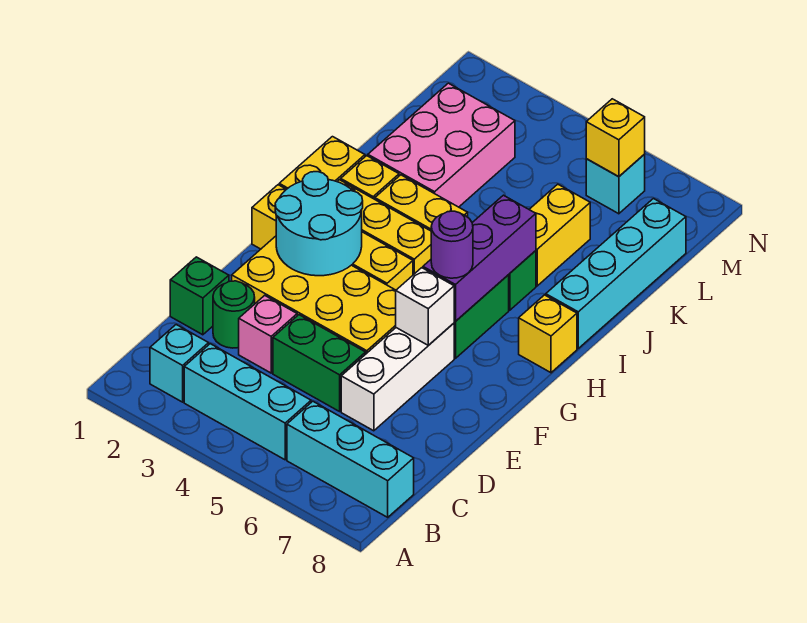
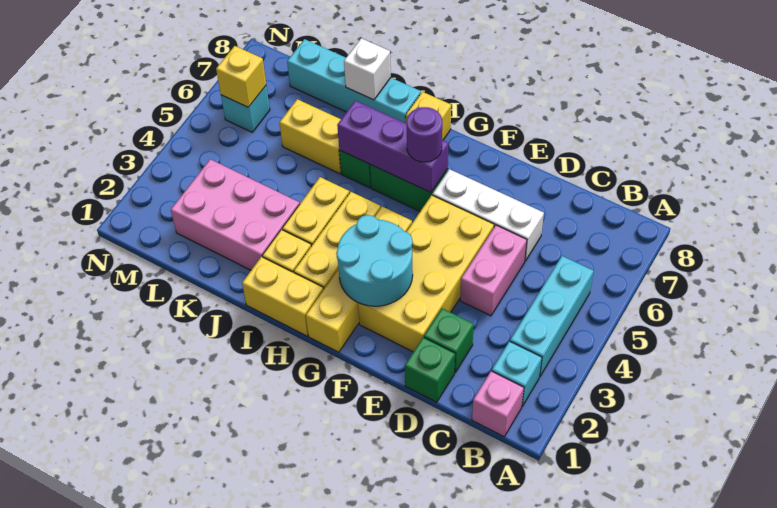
cyan 1x3 brick [287,401,414,517] -> none
green 1x1 round brick [213,281,255,348] -> green 1x1 brick [424,308,474,373]
pink 1x1 brick [239,295,297,373] -> pink 1x1 brick moved to [472,371,524,437]
green 1x2 brick [273,315,366,411] -> pink 1x2 brick [460,225,527,316]
white 1x1 brick [396,268,454,345] -> white 1x1 brick moved to [344,38,391,100]

